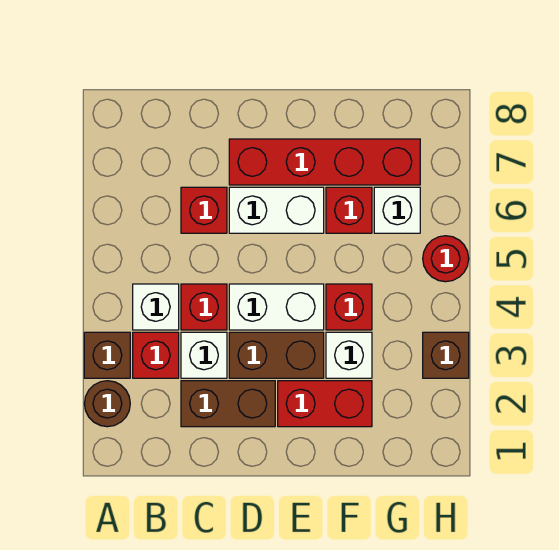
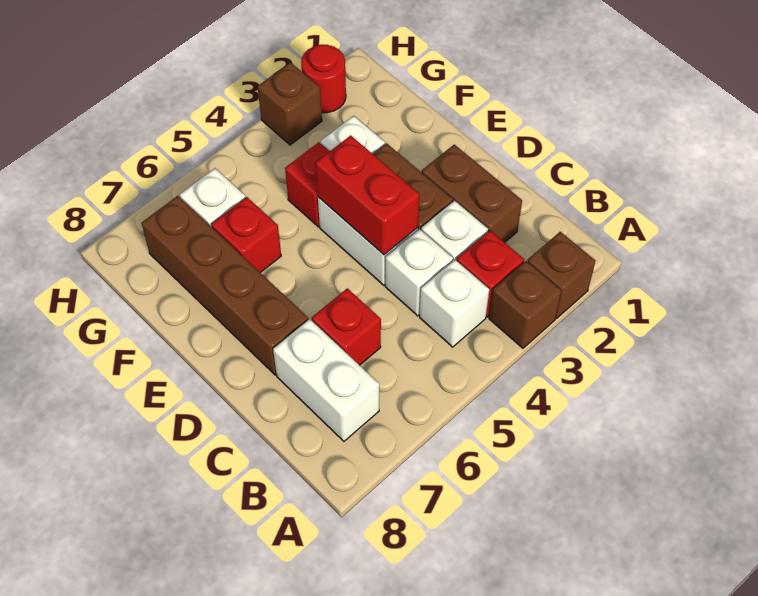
brown 1x1 round brick [84,381,130,427] -> brown 1x1 brick [527,232,596,318]
red 1x1 brick [181,284,227,330] -> white 1x1 brick [385,229,453,316]
white 1x2 brick [229,187,324,233] -> white 1x2 brick moved to [273,319,379,441]
red 1x4 brick [229,139,420,185] -> brown 1x4 brick [142,196,308,375]
red 1x2 brick [278,381,372,427] -> red 1x2 brick moved to [316,135,419,255]
red 1x1 round brick [423,236,469,282] -> red 1x1 round brick moved to [301,44,346,113]

